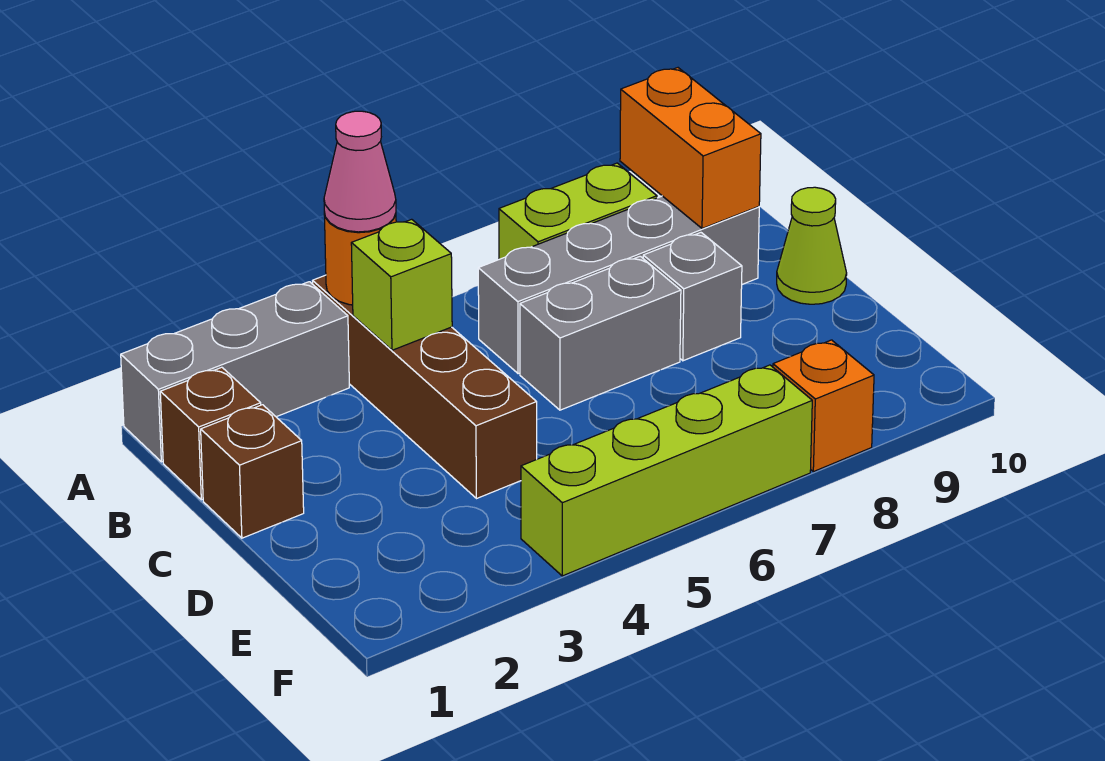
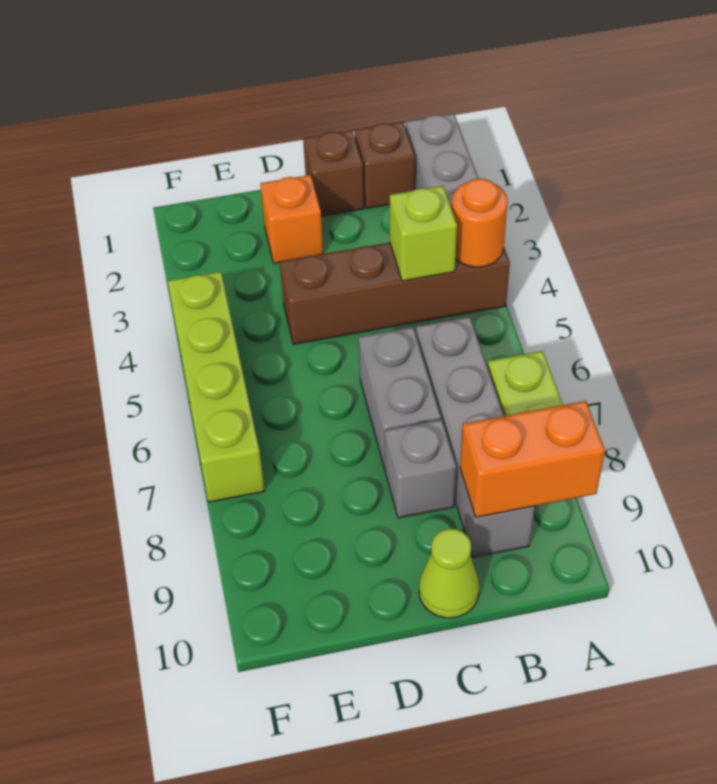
pink 1x1 cone [324,111,396,232] -> none
orange 1x1 brick [773,340,874,472] -> orange 1x1 brick moved to [260,175,323,264]

